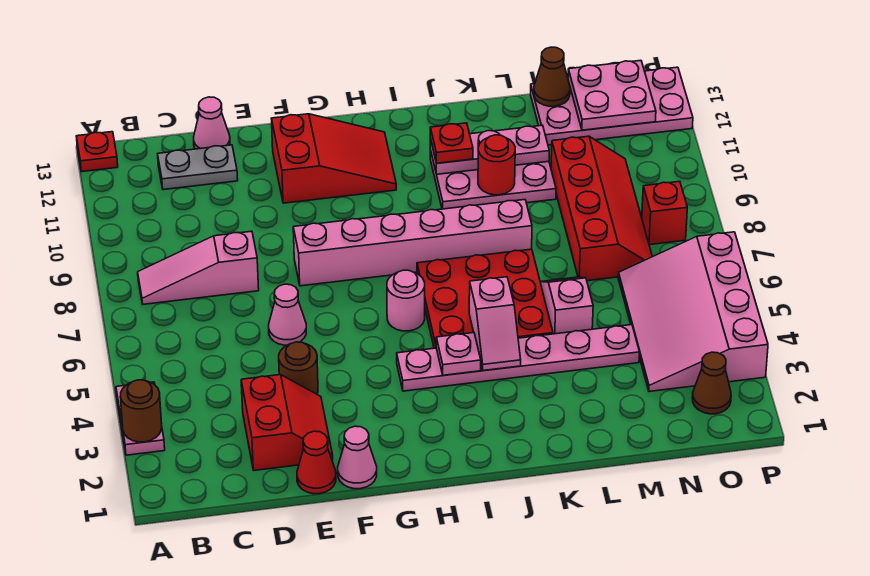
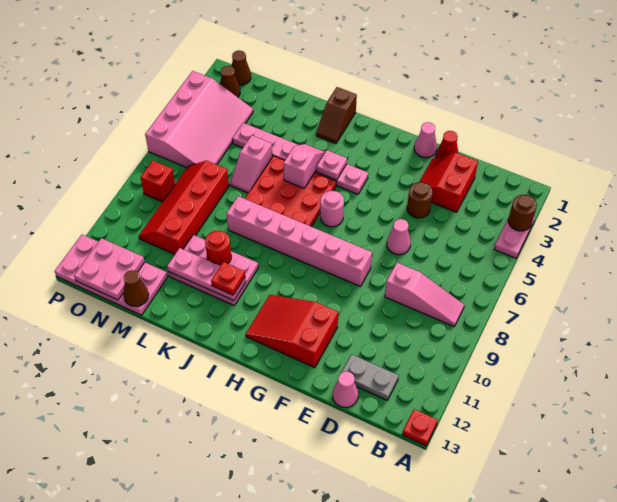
none -> brown 1x2 slope [316,87,357,143]
none -> brown 1x1 cone [232,51,251,85]

